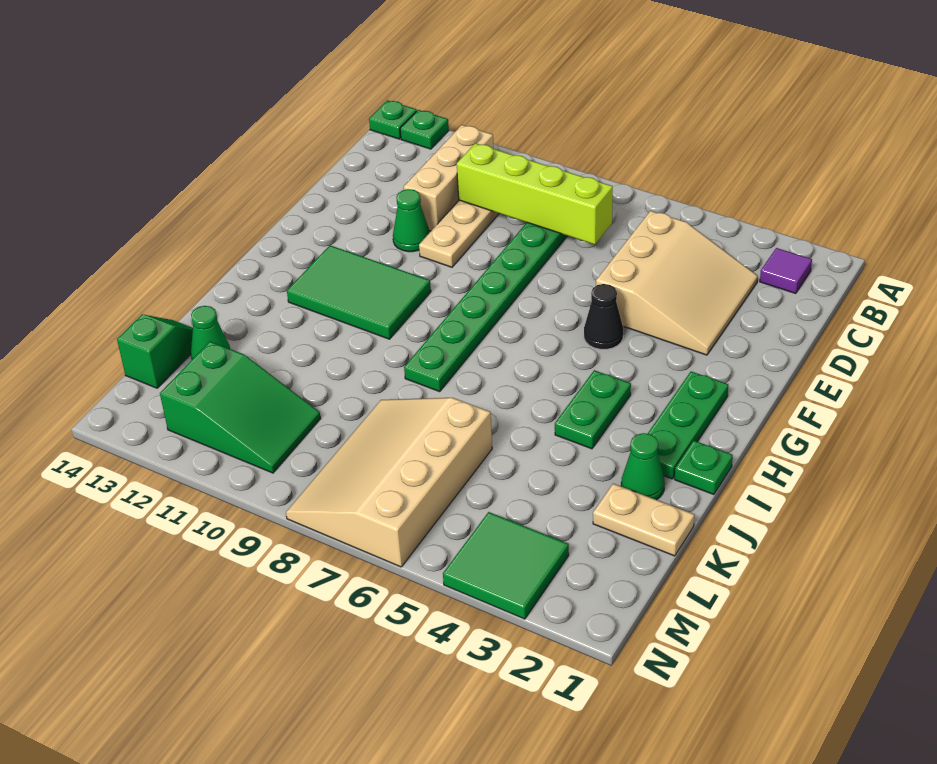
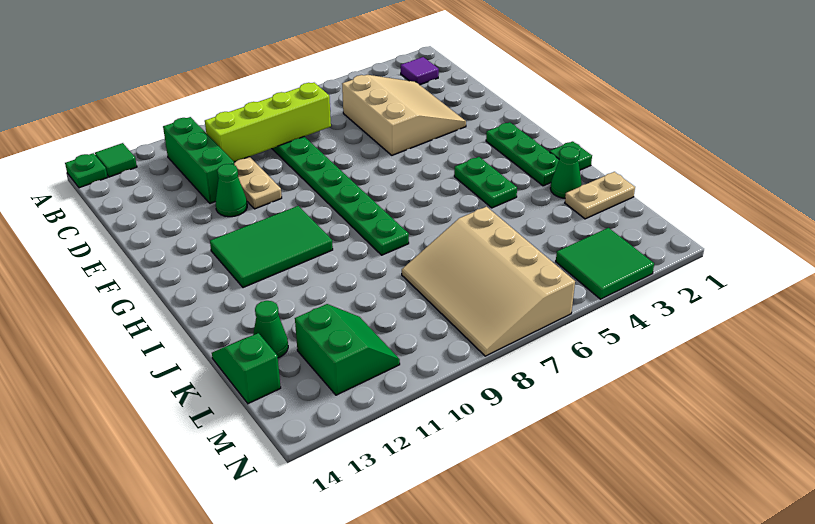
green 1x1 plate [400,110,449,149] -> green 1x1 tile [95,143,137,177]
tan 1x3 brick [404,125,494,231] -> green 1x3 brick [163,117,234,203]
black 1x1 cone [584,284,623,349] -> none
green 2x3 slope [160,341,321,473] -> green 2x2 slope [295,304,400,395]

